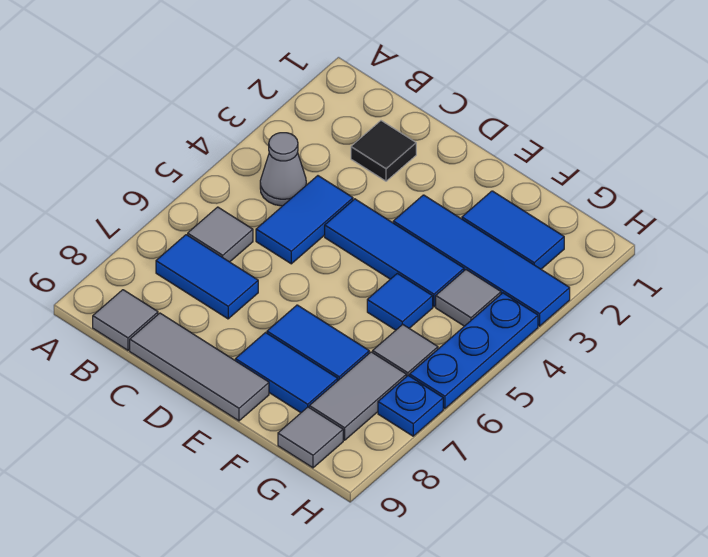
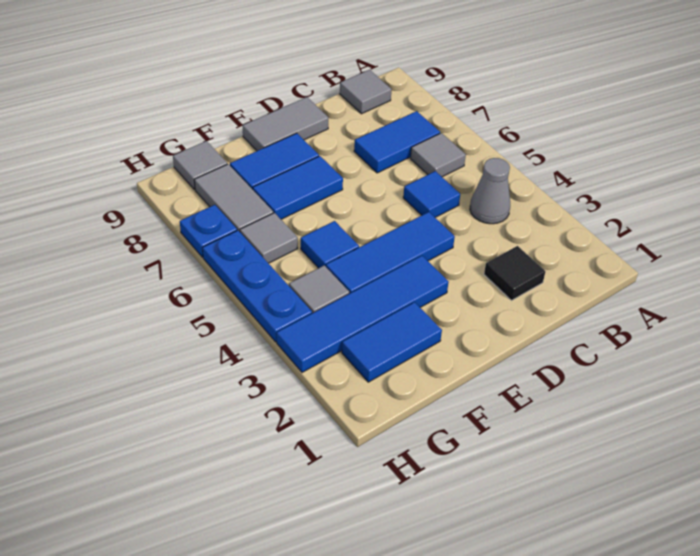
blue 1x2 tile [256,176,353,264] -> blue 1x1 tile [403,171,460,217]
grey 1x3 tile [130,313,269,421] -> grey 1x2 tile [243,97,329,151]

